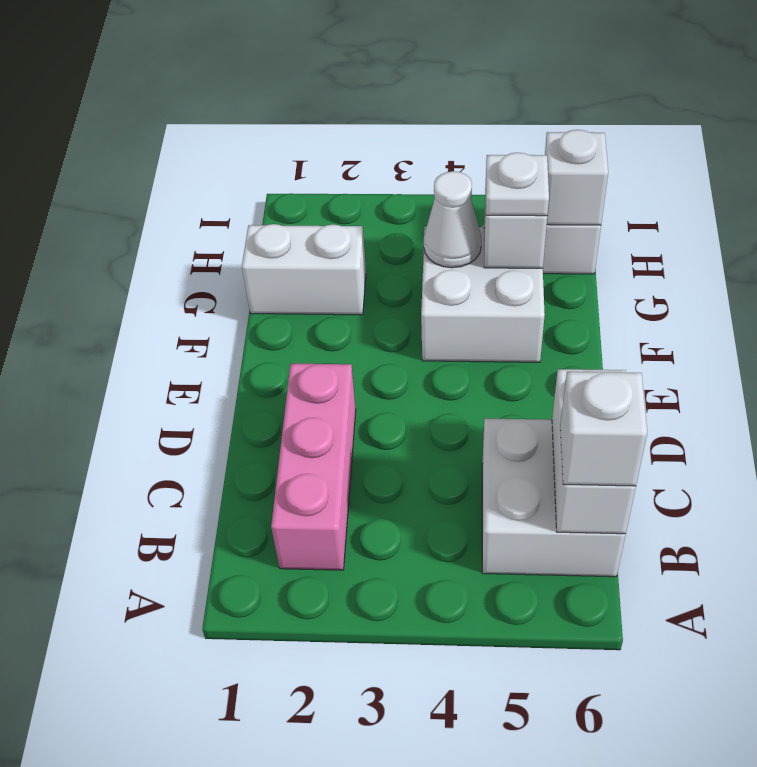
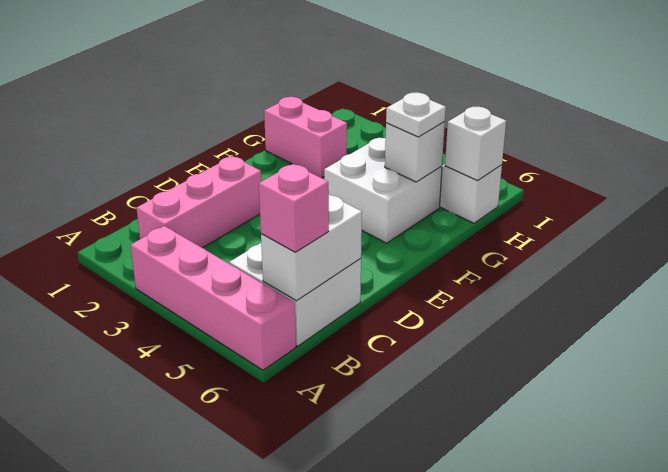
none -> pink 1x4 brick [131,226,296,370]
white 1x1 brick [560,372,647,486] -> pink 1x1 brick [259,164,329,252]
white 1x2 brick [242,224,366,315] -> pink 1x2 brick [264,97,347,178]
white 1x1 cone [424,171,482,268] -> none

